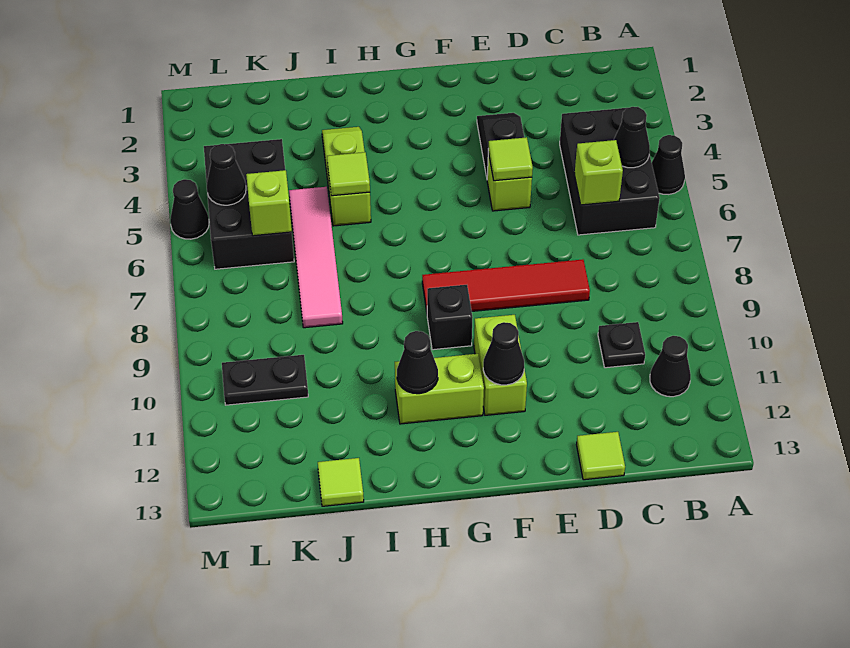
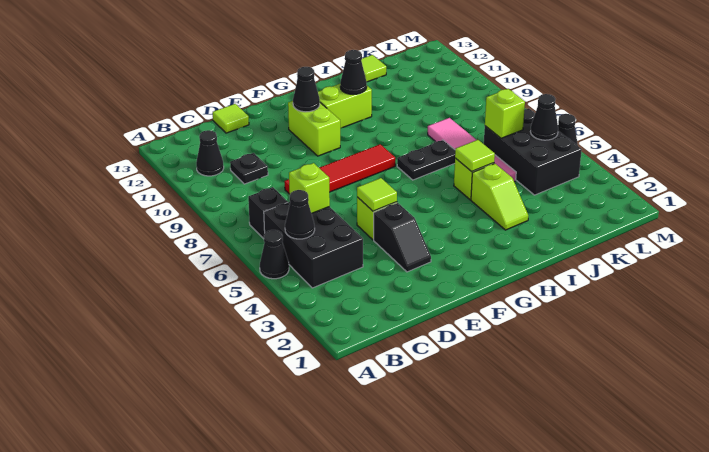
black 1x1 brick [427,285,473,350] -> black 1x1 brick moved to [248,187,288,239]
black 1x2 plate [222,355,308,405] -> black 1x2 plate moved to [397,140,455,180]

